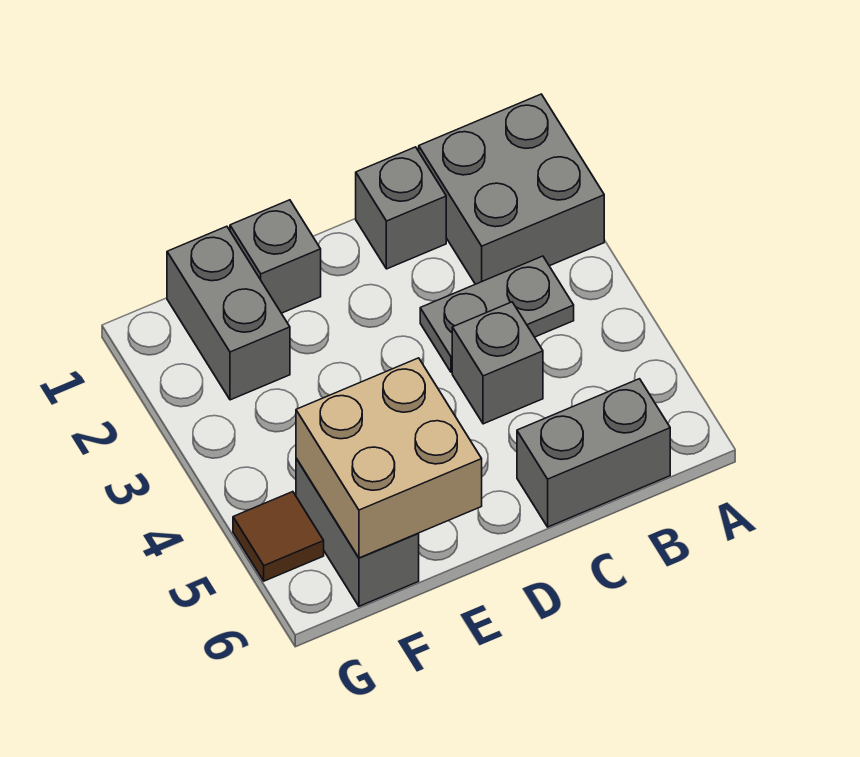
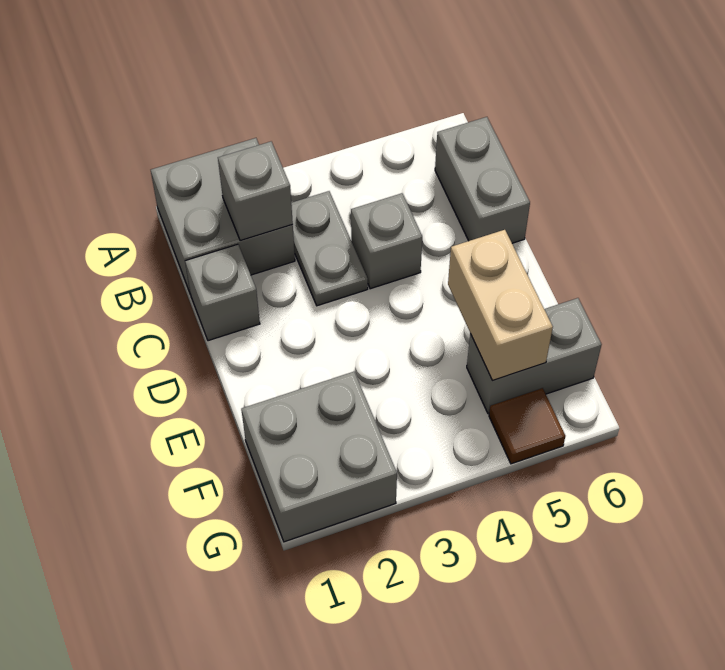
grey 1x1 brick [230,200,321,313] -> grey 1x1 brick moved to [218,142,293,241]
tan 2x2 brick [296,358,482,558] -> tan 1x2 brick [448,230,553,380]
grey 1x2 brick [167,226,290,400] -> grey 2x2 brick [241,372,397,542]

